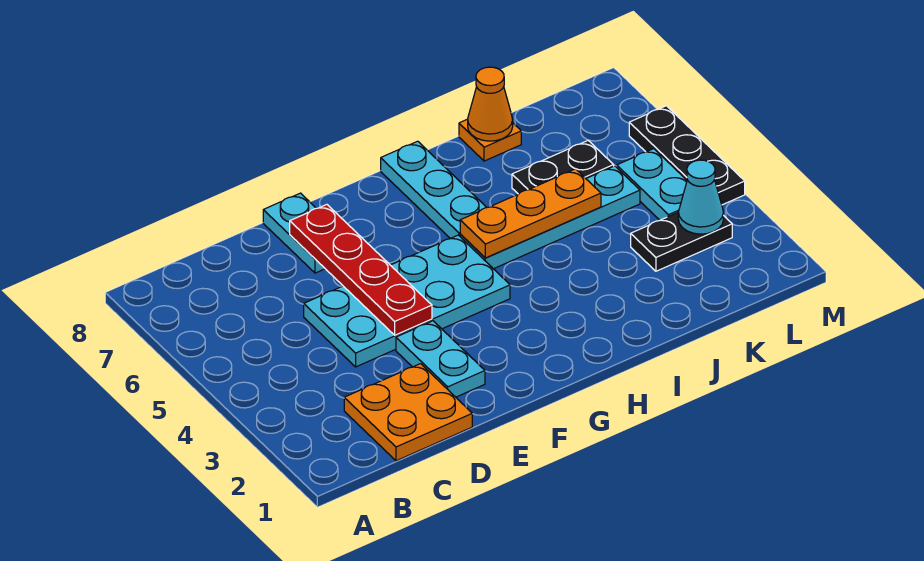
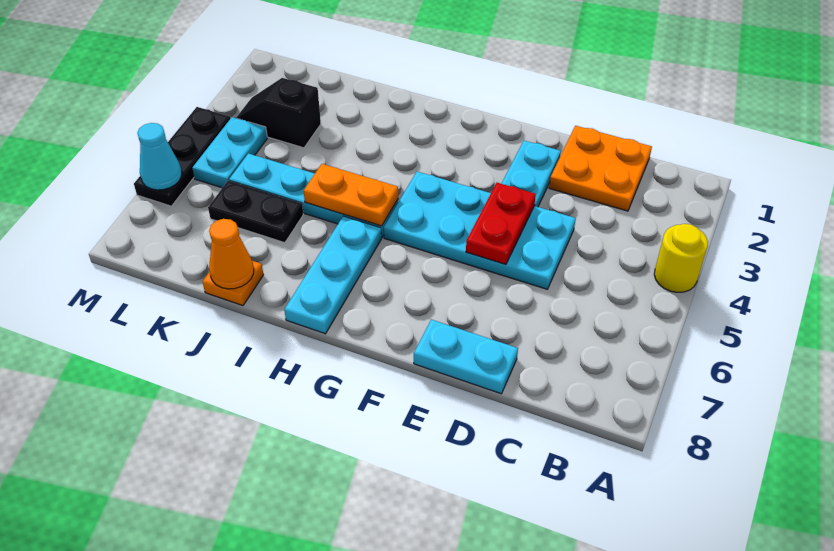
none -> yellow 1x1 round brick [654,224,708,292]
red 1x4 plate [290,205,432,335] -> red 1x2 plate [466,183,536,265]
cyan 1x2 plate [263,193,325,273] -> cyan 1x2 plate turned to [414,320,518,394]
orange 1x3 plate [460,169,601,258] -> orange 1x2 plate [304,164,398,226]
black 1x2 plate [631,213,732,271] -> black 1x2 slope [236,78,321,148]
cyan 1x1 cone [678,160,723,234] -> cyan 1x1 cone moved to [137,123,182,190]

